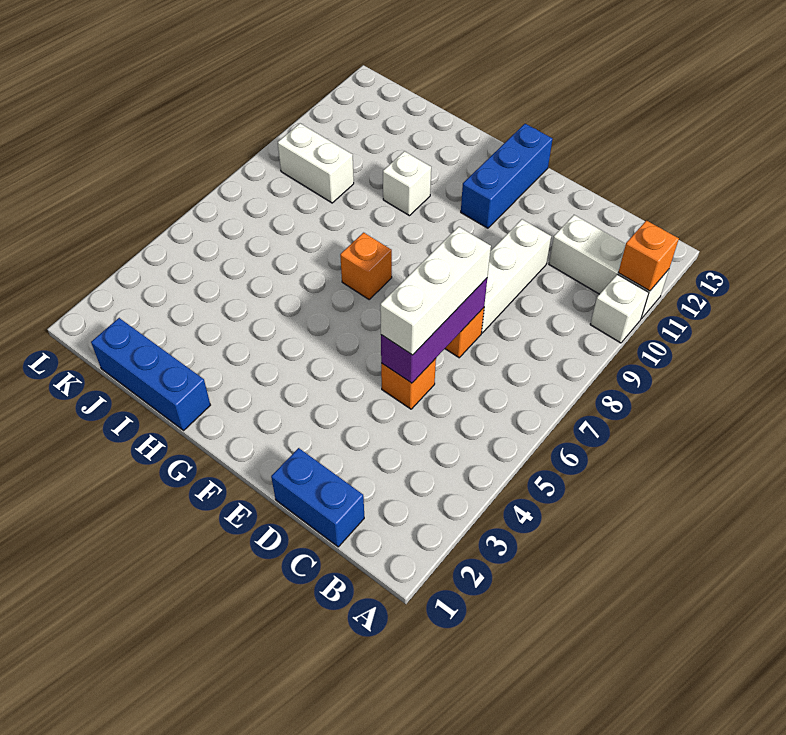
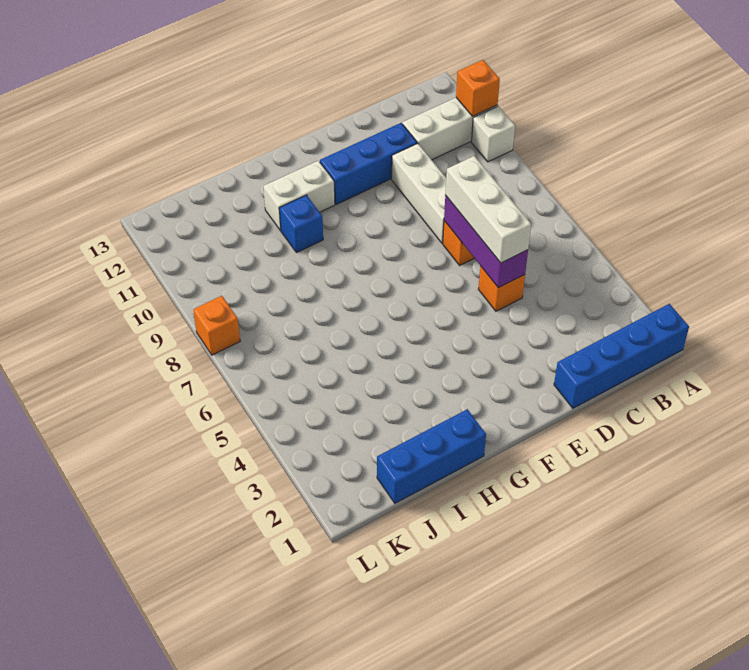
blue 1x2 brick [271,448,364,547] -> blue 1x4 brick [554,304,689,408]
blue 1x3 brick [461,124,553,228] -> blue 1x3 brick turned to [320,123,417,204]
orange 1x1 brick [340,233,392,299] -> orange 1x1 brick moved to [193,296,240,355]
white 1x1 brick [383,151,431,216] -> blue 1x1 brick [279,195,323,253]
white 1x2 brick [278,124,354,203] -> white 1x2 brick moved to [263,161,335,231]

